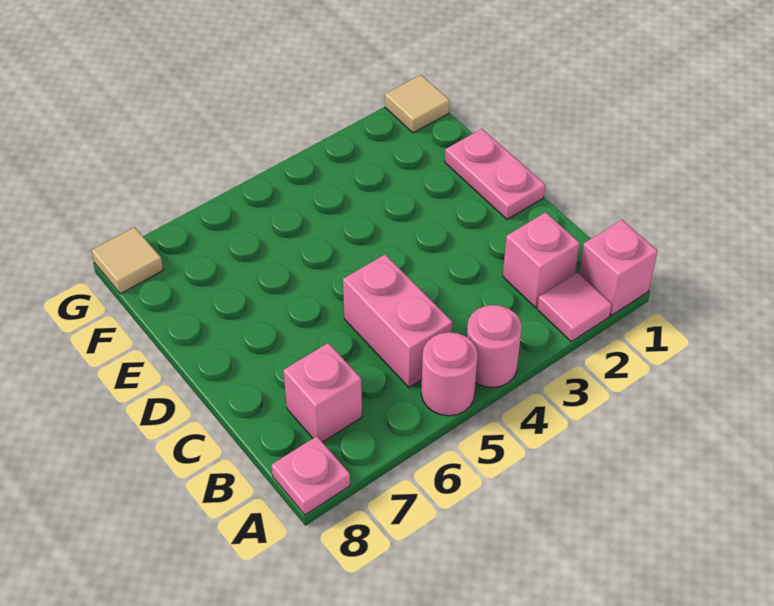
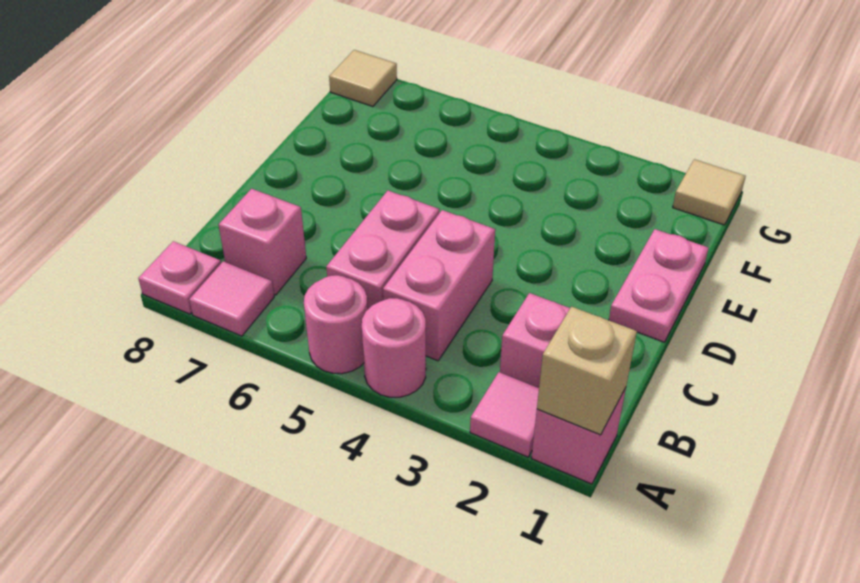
none -> tan 1x1 brick [537,307,637,435]
none -> pink 1x1 tile [189,261,274,336]
none -> pink 1x2 brick [383,210,495,361]

